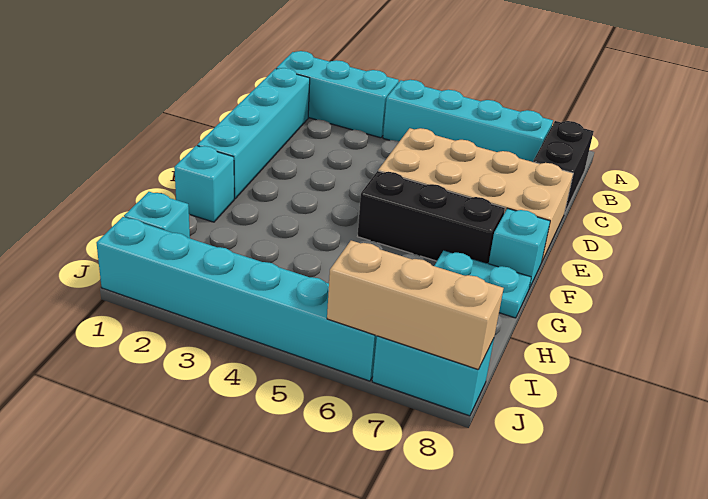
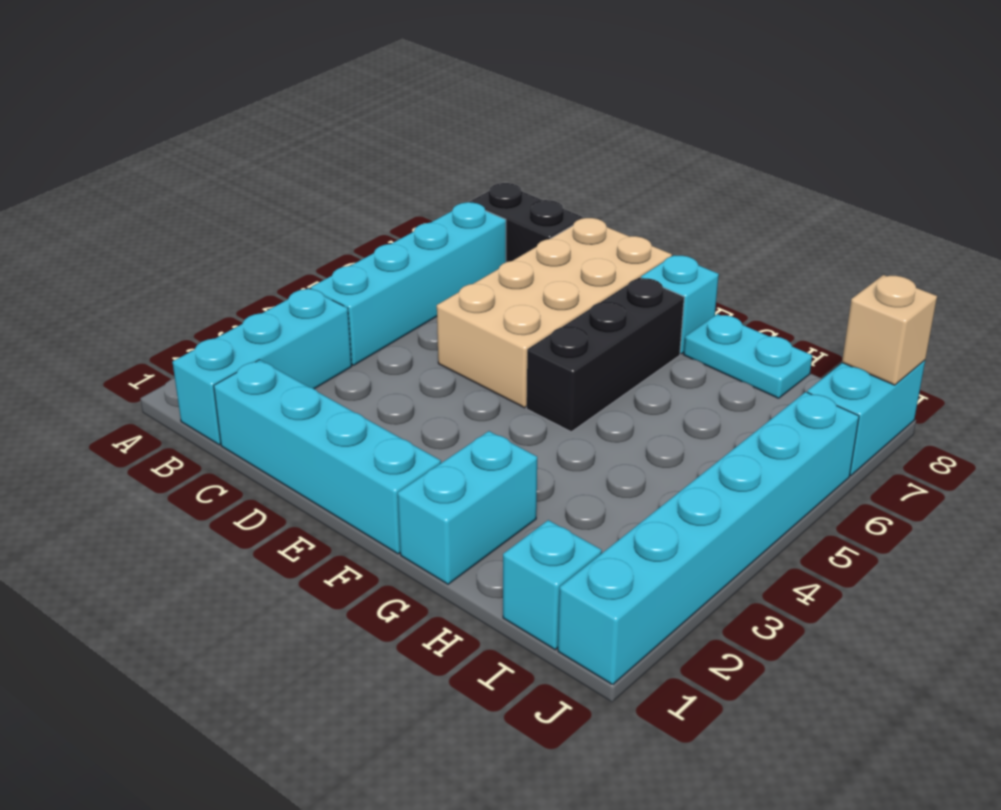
cyan 1x1 brick [174,146,234,222] -> cyan 1x2 brick [398,431,537,584]
cyan 1x2 plate [434,250,531,318] -> cyan 1x2 plate turned to [684,314,812,398]
tan 1x3 brick [327,241,504,369] -> tan 1x1 brick [842,275,937,385]

